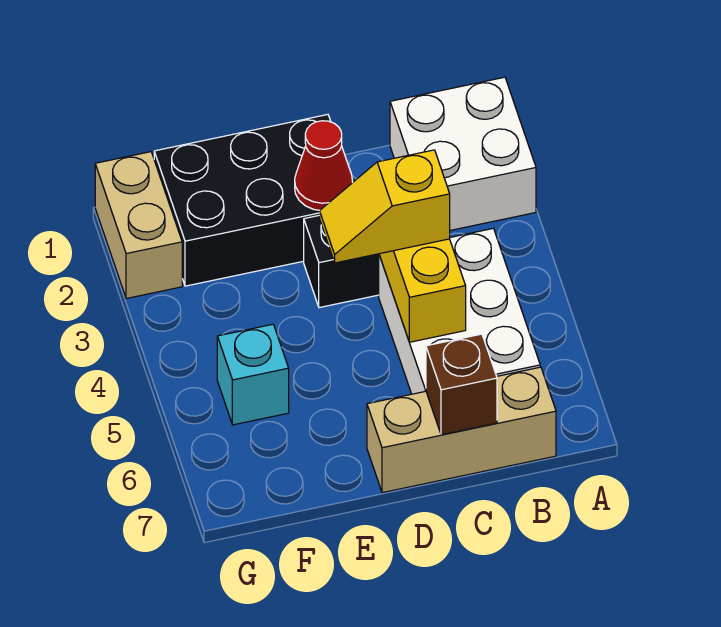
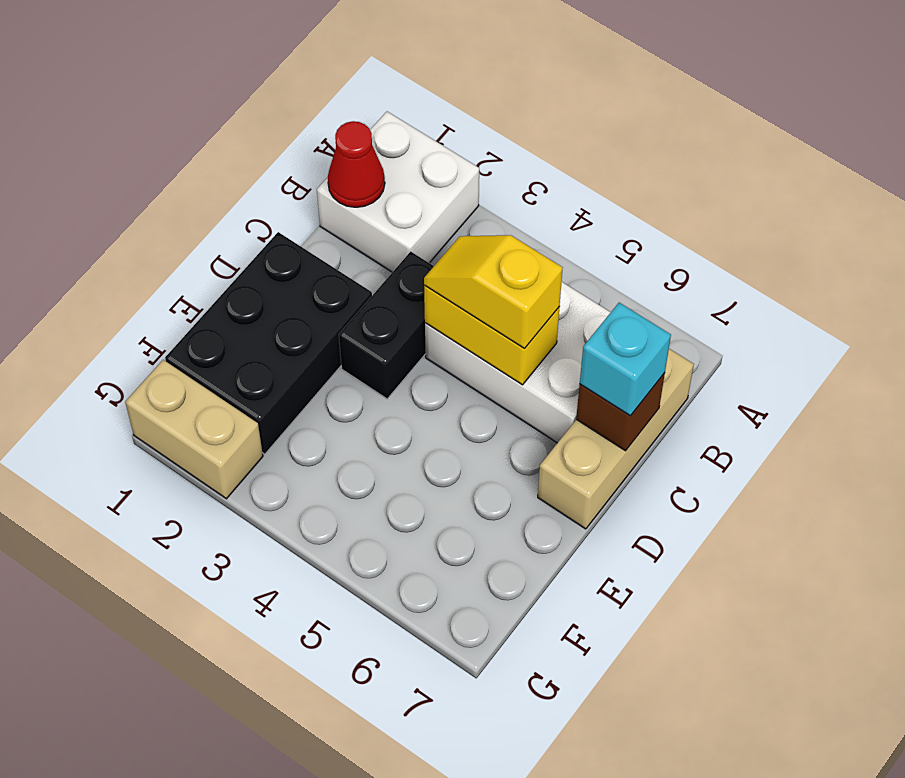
yellow 1x2 slope [320,150,450,263] -> yellow 1x2 slope turned to [424,235,563,348]
red 1x1 cone [295,121,353,210] -> red 1x1 cone moved to [328,121,385,207]
cyan 1x1 brick [217,324,289,425] -> cyan 1x1 brick moved to [580,303,671,416]

